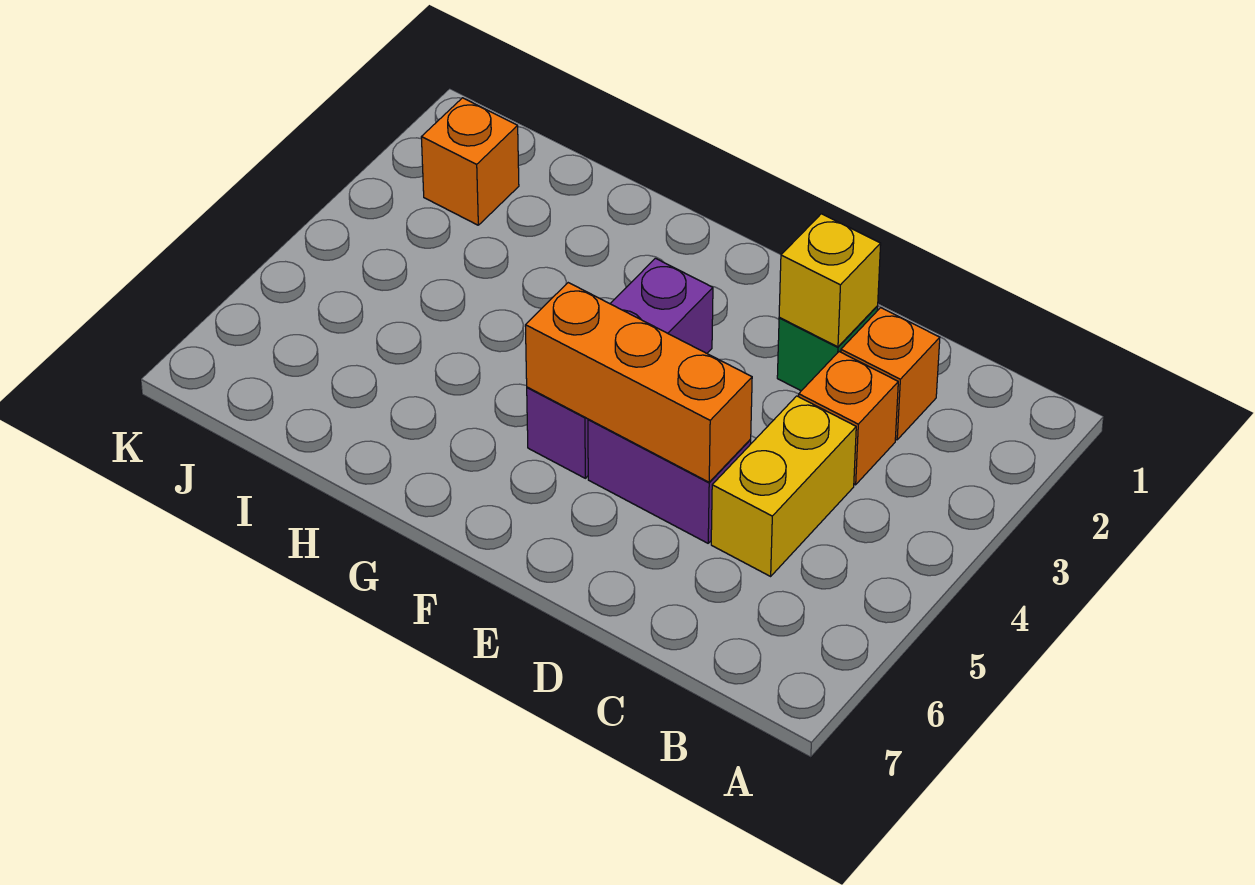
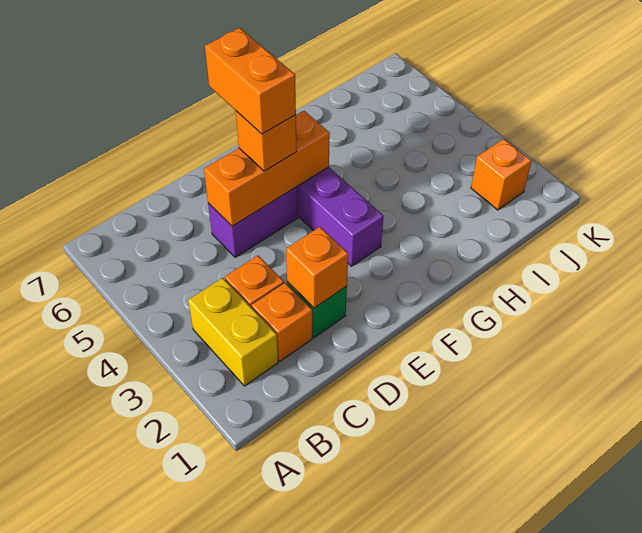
yellow 1x2 brick [711,396,856,576] -> yellow 1x2 brick moved to [188,278,278,386]
yellow 1x1 brick [779,214,881,347] -> orange 1x1 brick [286,227,348,308]
none -> orange 1x1 brick [236,111,297,171]
none -> orange 1x2 brick [205,28,296,134]

